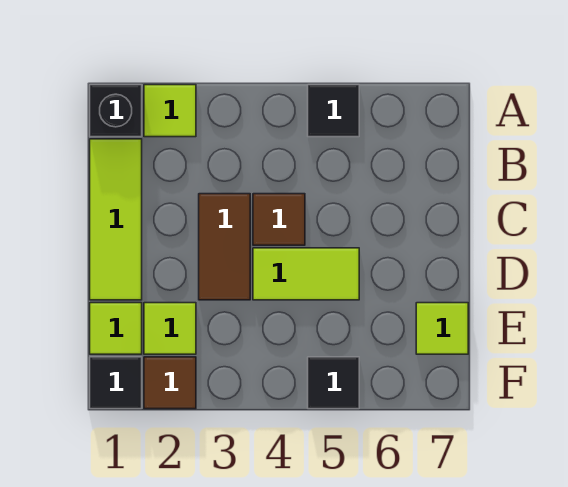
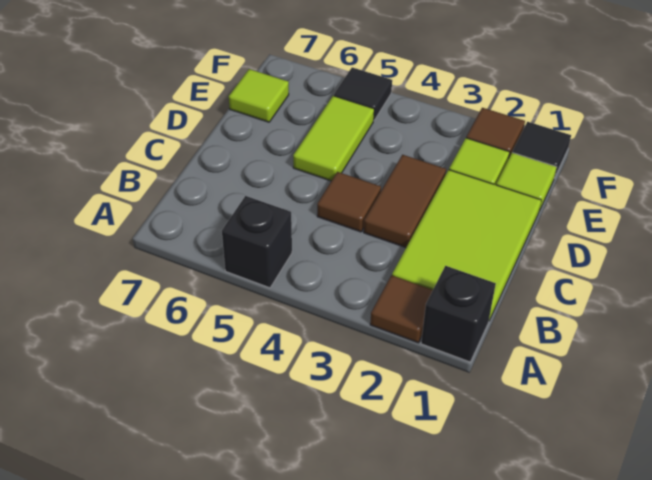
lime 1x1 tile [144,85,196,137] -> brown 1x1 tile [370,275,433,343]
black 1x1 tile [308,85,359,137] -> black 1x1 brick [222,196,292,288]
lime 1x3 tile [90,139,142,300] -> lime 2x3 tile [392,170,541,320]
lime 1x2 tile [253,248,359,300] -> lime 1x2 tile turned to [293,96,374,181]

